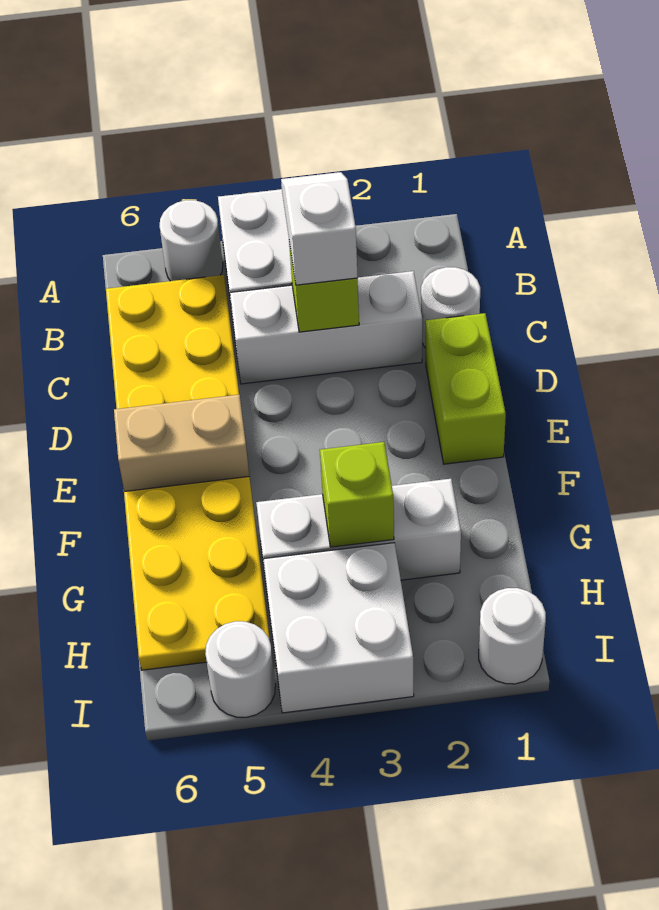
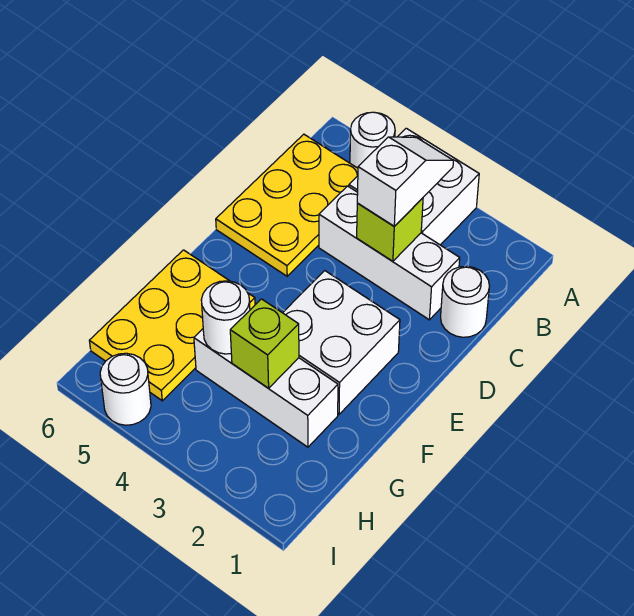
lime 1x2 brick [426,313,506,464] -> none
tan 1x2 brick [114,395,249,491] -> none
white 2x2 brick [264,543,414,713] -> white 2x2 brick moved to [283,271,400,414]
white 1x1 round brick [479,588,546,684] -> white 1x1 round brick moved to [201,281,250,354]

